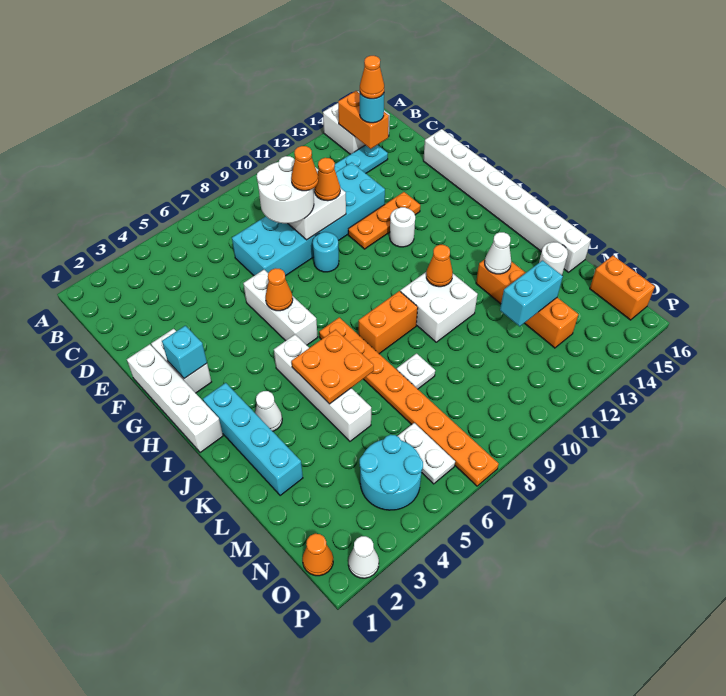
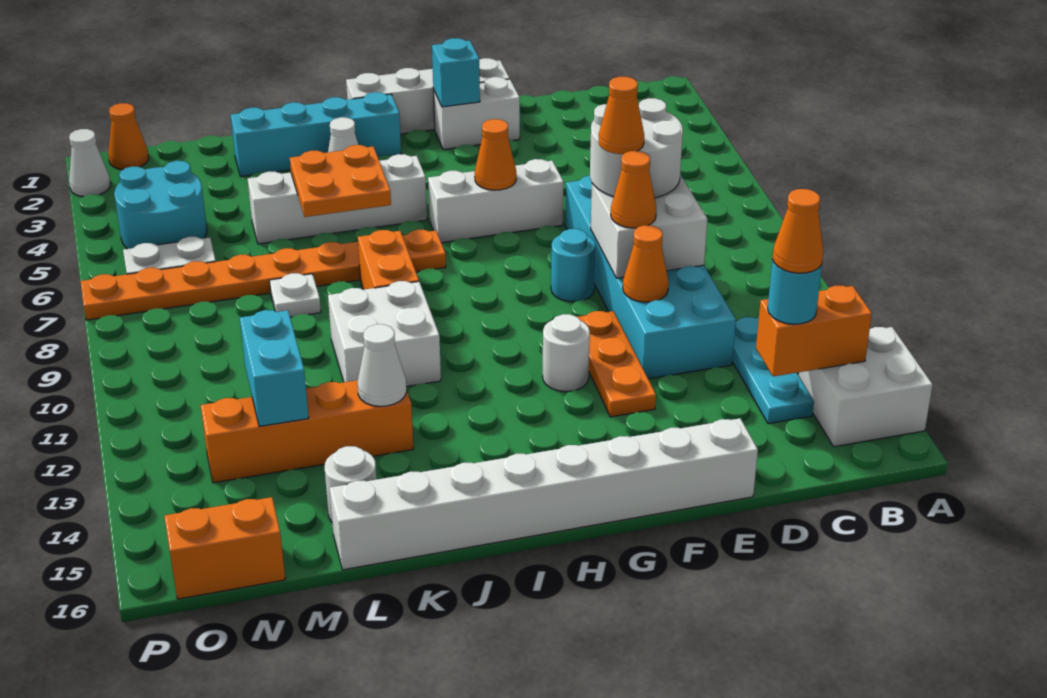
orange 1x1 cone [426,245,453,287] -> orange 1x1 cone moved to [623,225,669,302]

